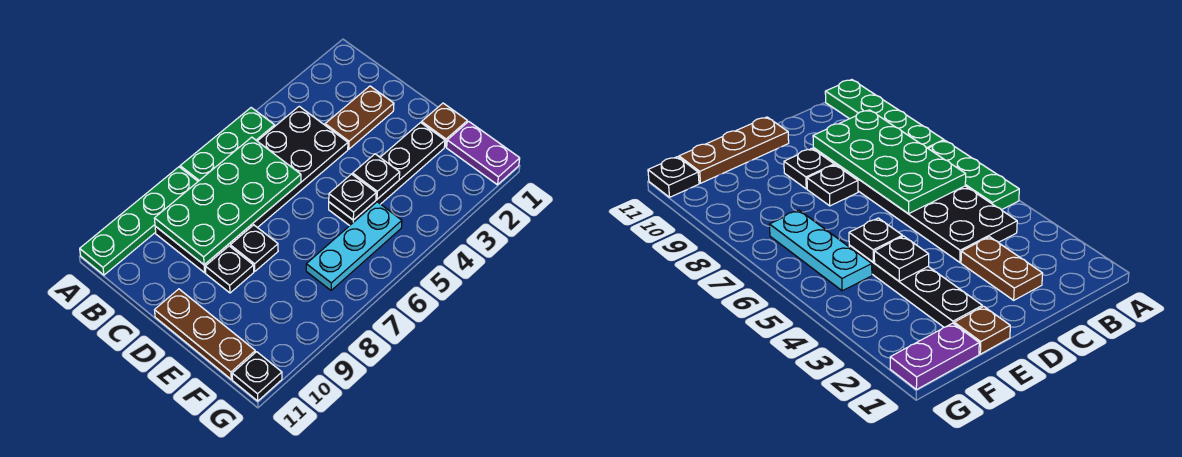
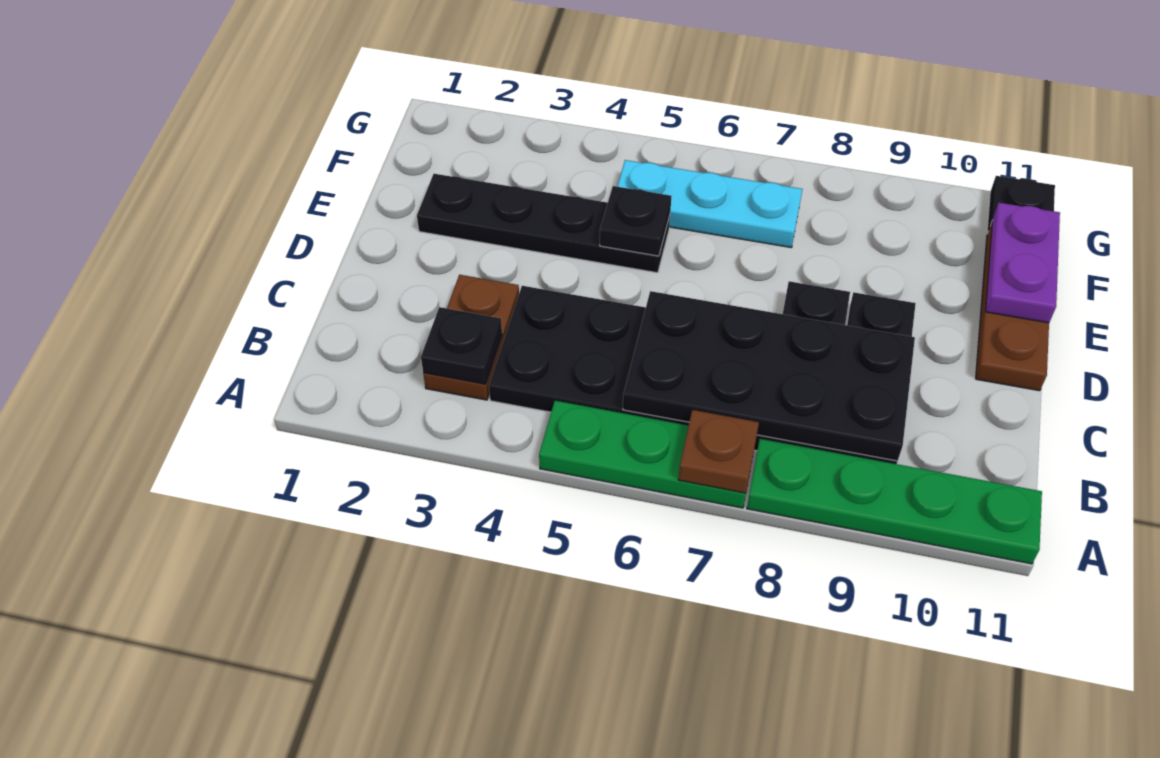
green 2x4 plate [154,137,301,265] -> black 2x4 plate [623,291,915,461]
brown 1x2 plate [325,86,394,149] -> brown 1x2 plate turned to [423,275,519,400]
brown 1x1 plate [422,103,467,147] -> brown 1x1 plate moved to [678,410,759,493]
black 1x1 plate [353,154,400,199] -> black 1x1 plate moved to [421,307,502,384]
purple 1x2 plate [447,122,520,185] -> purple 1x2 plate moved to [986,203,1060,323]

